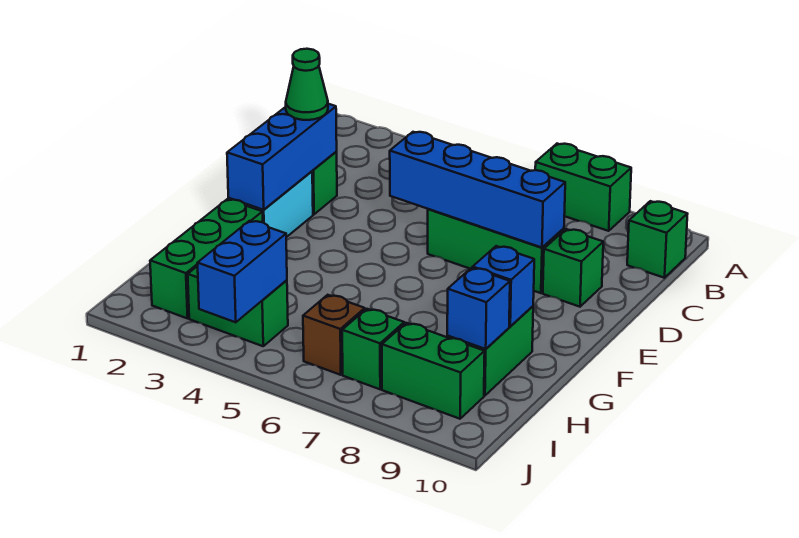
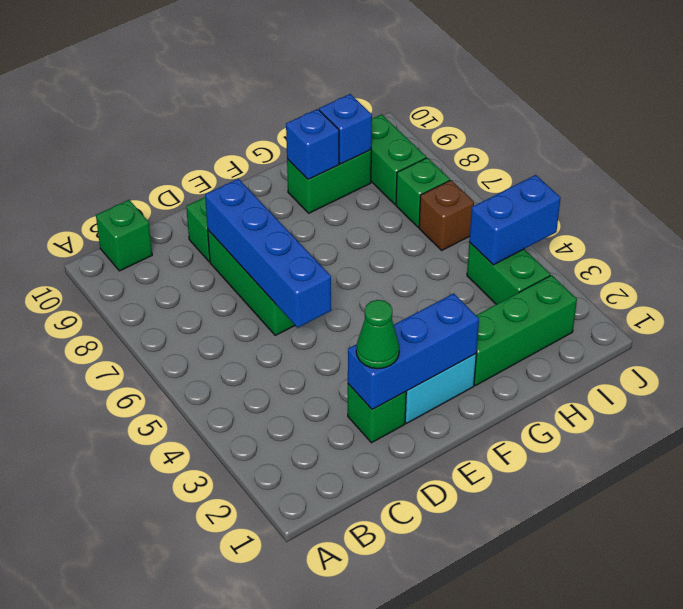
green 1x2 brick [535,144,631,231] -> none

